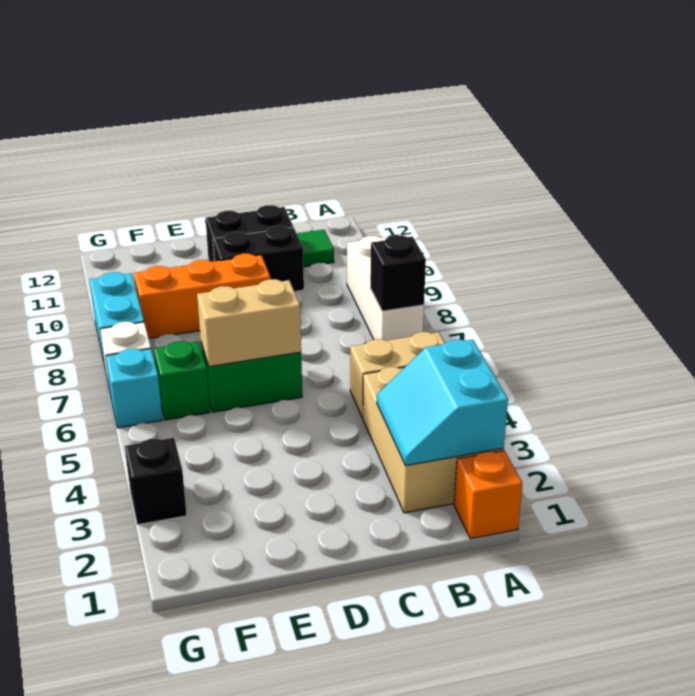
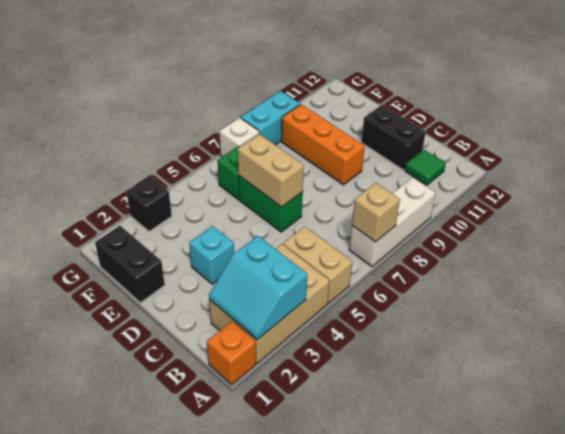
cyan 2x2 slope [377,340,508,466] -> cyan 2x2 slope turned to [209,236,307,340]
black 1x1 brick [370,235,426,311] -> tan 1x1 brick [352,183,400,242]
black 1x2 brick [213,226,304,292] -> black 1x2 brick moved to [95,226,165,303]
cyan 1x1 brick [106,349,163,428] -> cyan 1x1 brick moved to [189,226,234,284]

